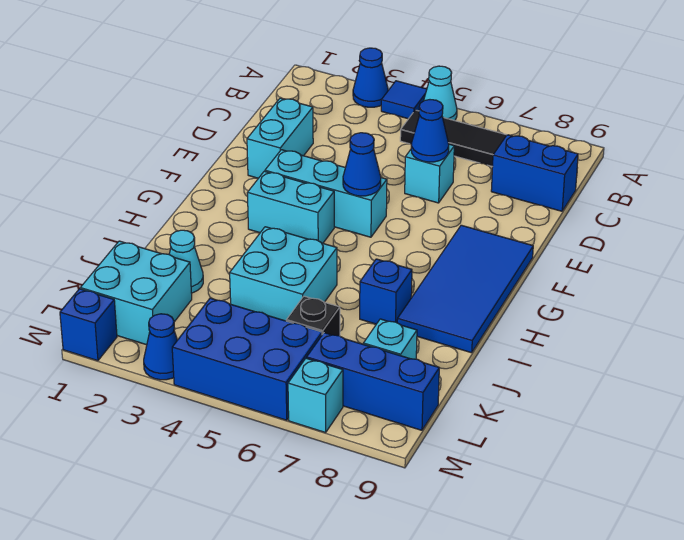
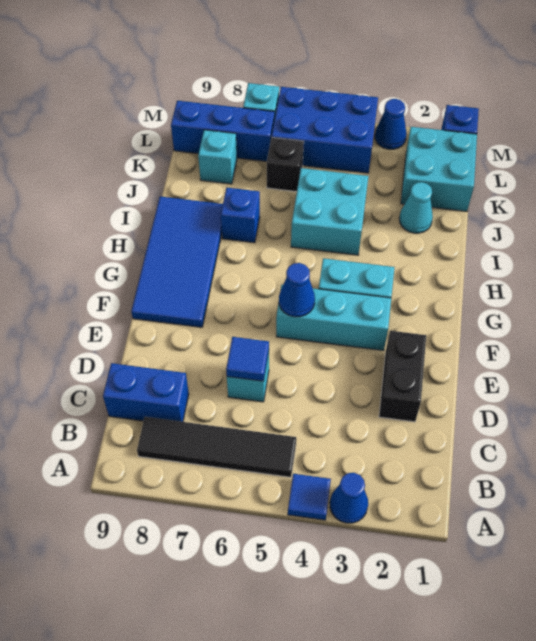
cyan 1x1 cone [424,66,457,121] -> none
cyan 1x2 brick [247,98,313,178] -> black 1x2 brick [379,331,426,422]
blue 1x1 cone [411,100,449,162] -> blue 1x1 tile [226,337,269,381]

